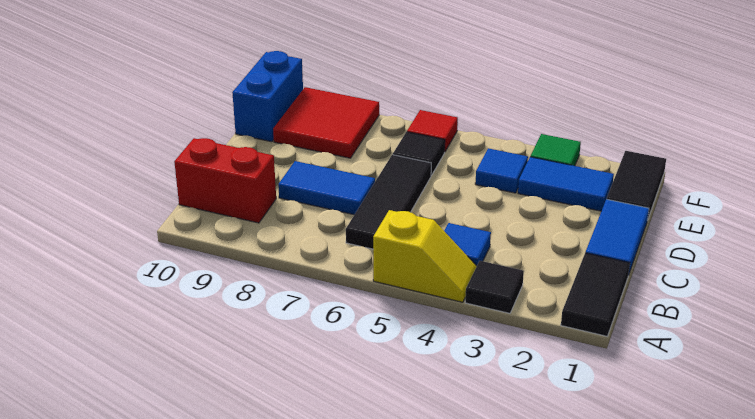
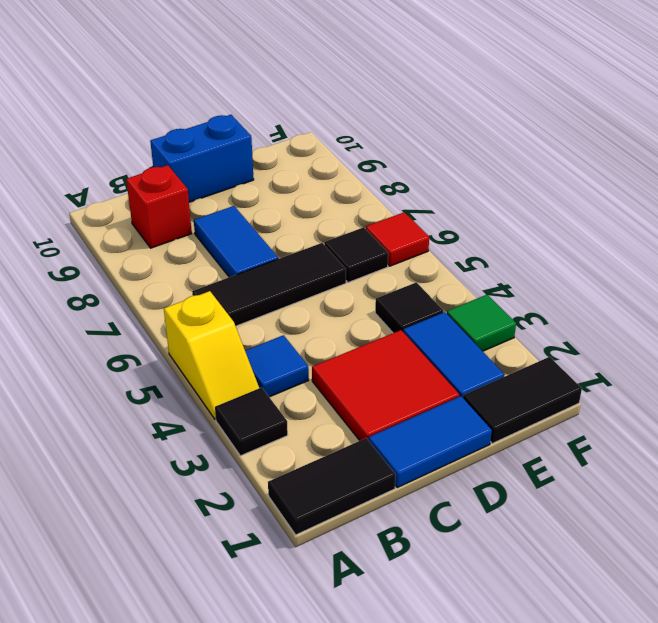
red 1x2 brick [174,138,276,223] -> red 1x1 brick [126,165,192,248]
blue 1x1 tile [475,148,528,193] -> black 1x1 tile [375,282,443,333]
red 2x2 tile [273,87,379,158] -> red 2x2 tile moved to [312,330,459,441]
blue 1x2 brick [232,51,303,142] -> blue 1x2 brick moved to [150,115,254,202]

